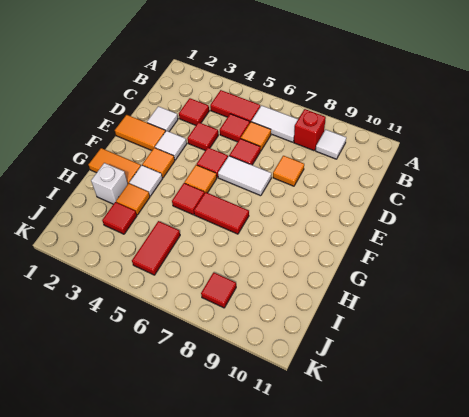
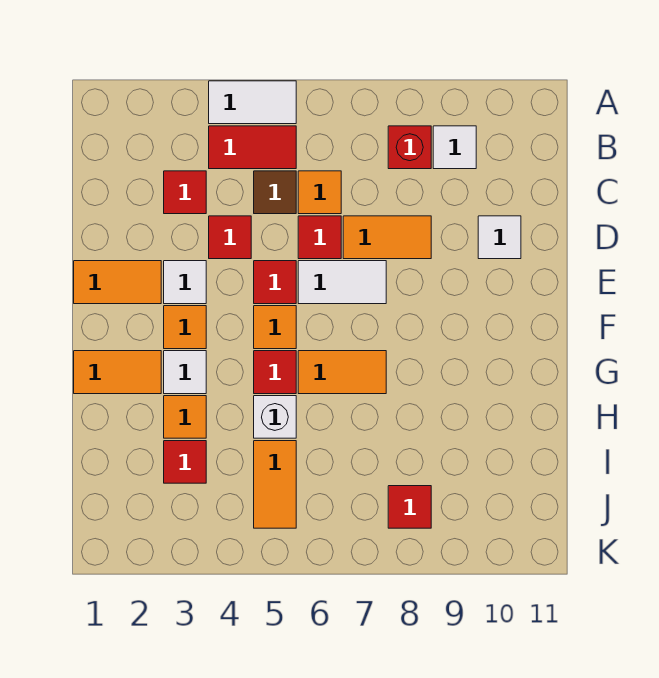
white 1x2 tile [251,105,298,142] -> white 1x2 tile moved to [209,81,296,124]
red 1x1 tile [220,114,250,142] -> brown 1x1 tile [254,171,296,214]
white 1x1 tile [147,106,178,131] -> white 1x1 tile moved to [478,216,521,259]
orange 1x1 tile [273,156,304,186] -> orange 1x2 tile [343,216,431,259]
red 1x2 tile [194,192,249,234] -> orange 1x2 tile [298,351,386,394]
white 1x1 brick [91,163,128,204] -> white 1x1 brick moved to [254,396,296,438]
red 1x2 tile [132,221,180,275] -> orange 1x2 tile [254,441,296,528]

